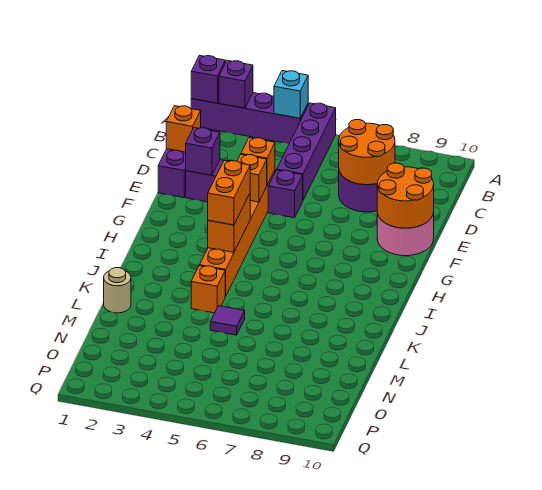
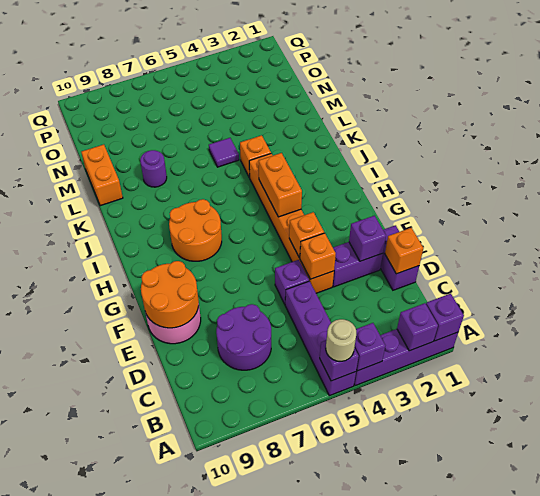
cyan 1x1 brick [274,71,308,118] -> purple 1x1 brick [354,323,385,371]
none -> purple 1x1 brick [320,340,359,381]
orange 2x2 round brick [339,120,395,185] -> orange 2x2 round brick moved to [169,199,222,261]
orange 1x2 brick [208,160,250,225] -> orange 1x2 brick moved to [81,145,123,206]
tan 1x1 round brick [104,268,131,313] -> tan 1x1 round brick moved to [326,319,356,361]
none -> purple 1x1 round brick [140,150,167,187]

